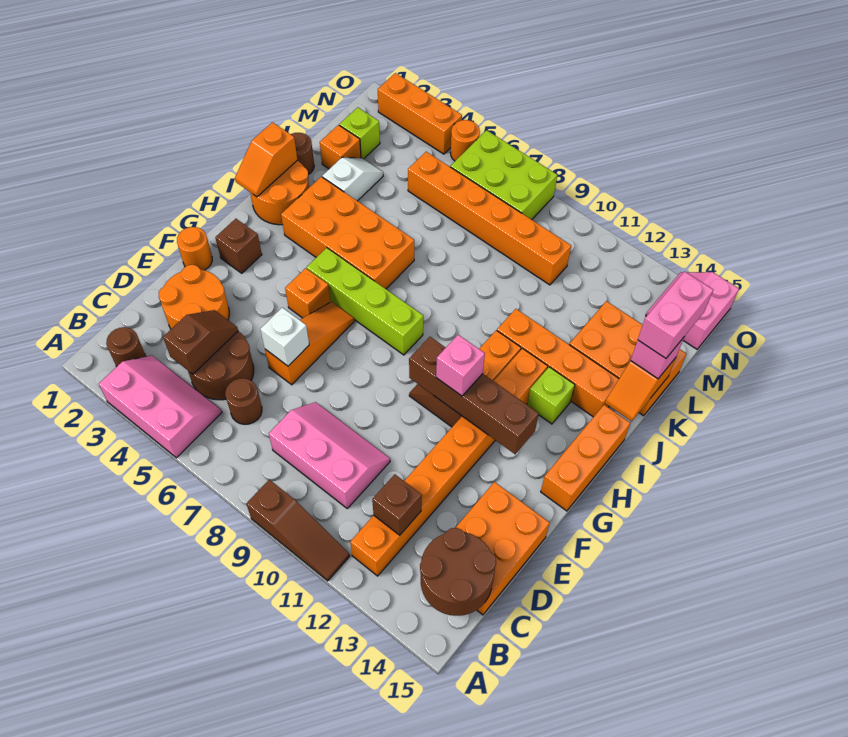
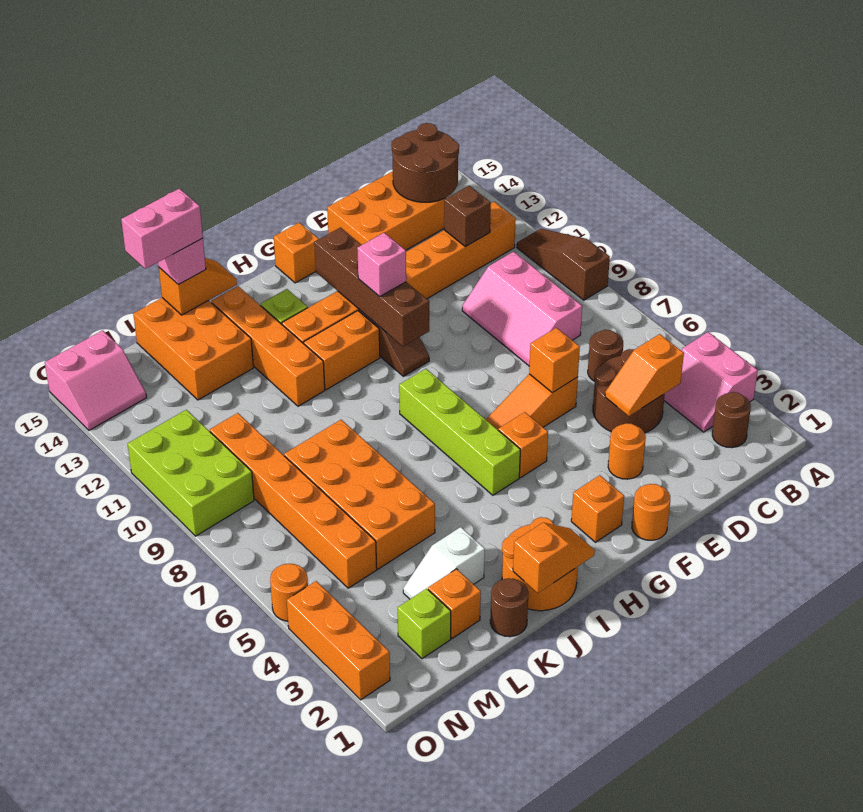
pink 2x3 slope [99,355,222,458] -> pink 2x2 slope [664,332,758,432]
brown 1x2 slope [163,310,238,374] -> orange 1x2 slope [605,334,684,416]
orange 2x2 round brick [159,265,229,329] -> orange 1x1 round brick [608,423,646,479]
white 1x1 brick [260,308,309,366] -> orange 1x1 brick [529,328,580,393]
brown 1x1 brick [215,219,262,273] -> orange 1x1 brick [571,475,624,542]
orange 1x3 brick [541,405,630,511] -> orange 1x1 brick [274,223,319,283]
orange 2x4 brick [281,177,414,289] -> orange 2x4 brick moved to [284,420,435,569]
lime 2x3 brick [450,130,557,220] -> lime 2x3 brick moved to [128,410,254,536]

